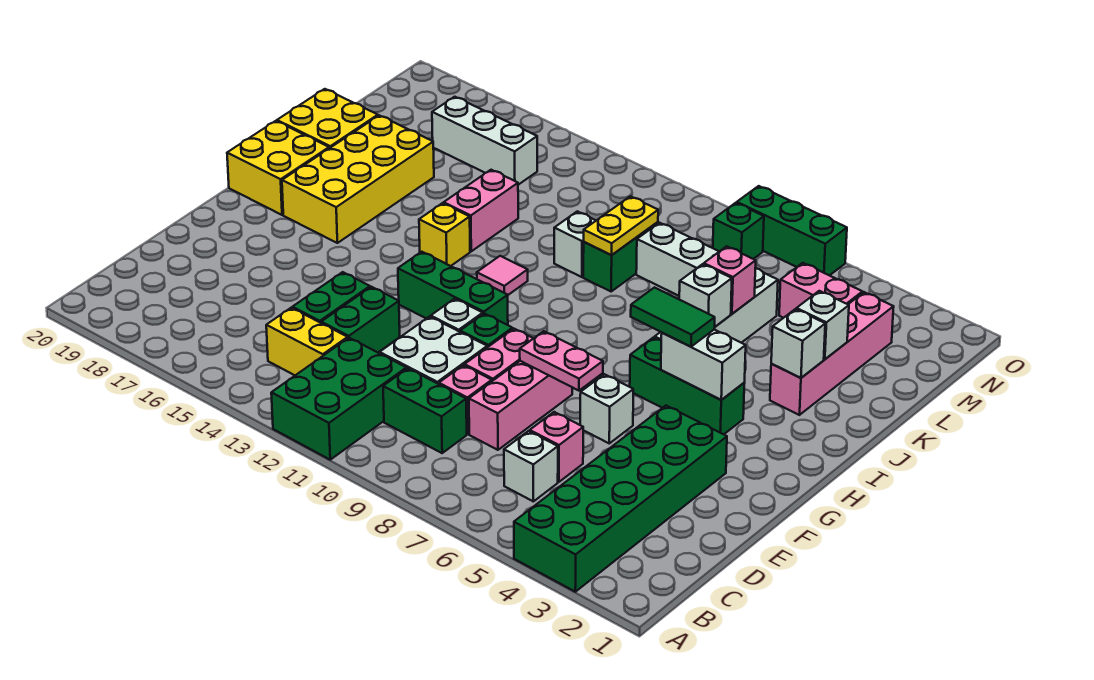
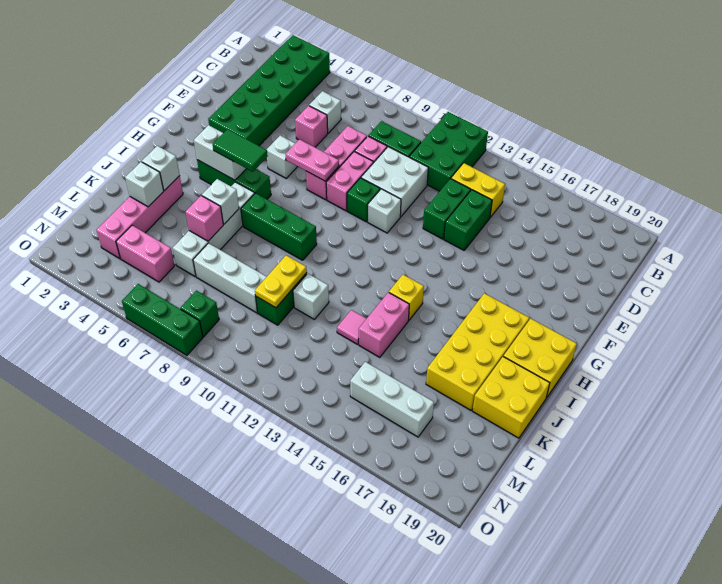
green 1x3 brick [398,252,508,325] -> green 1x3 brick moved to [241,193,317,260]
pink 1x1 tile [477,256,528,295] -> pink 1x1 tile moved to [337,310,367,344]

